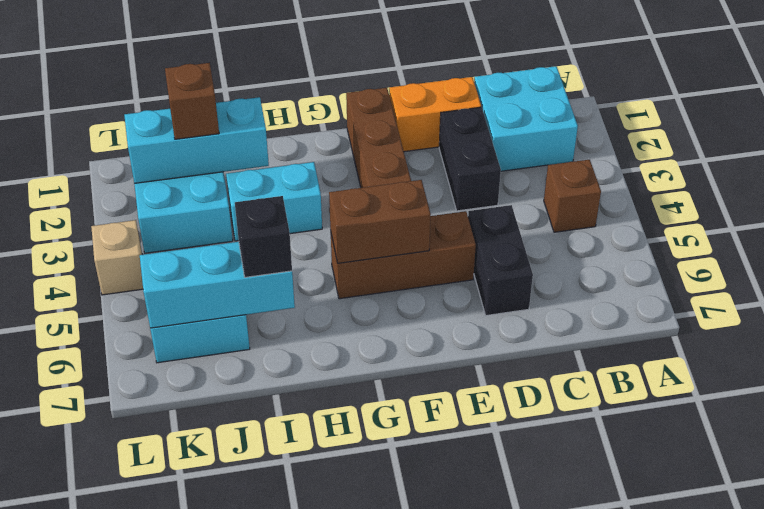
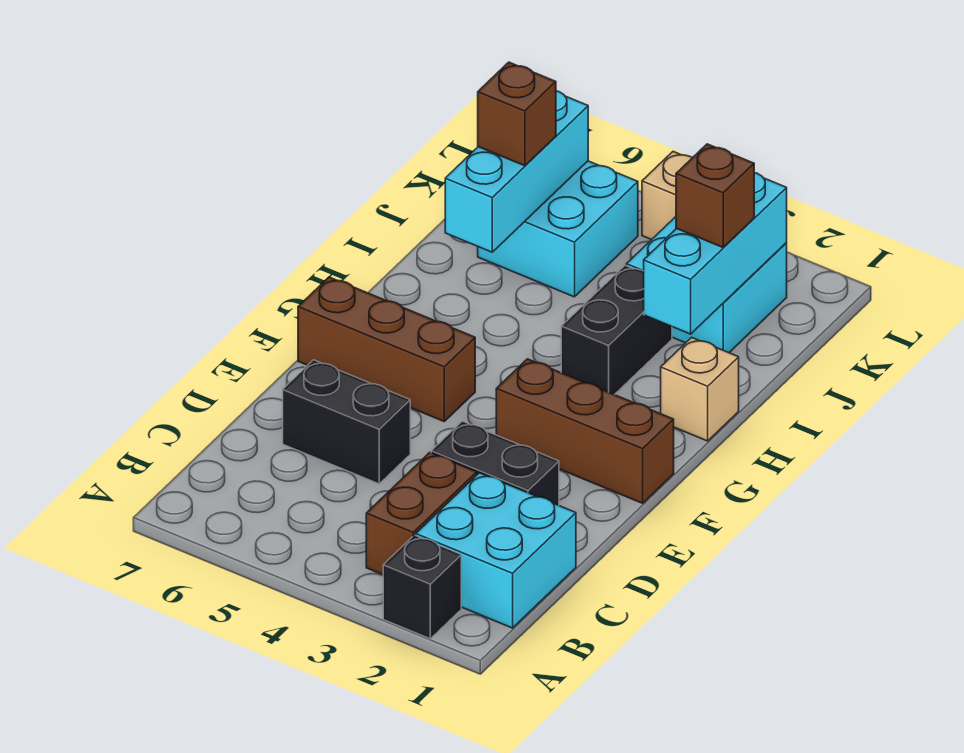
brown 1x1 brick [544,160,601,232] -> brown 1x1 brick moved to [478,62,556,166]
orange 1x2 brick [389,77,481,152] -> none
brown 1x3 brick [331,211,476,299] -> brown 1x3 brick turned to [298,277,475,421]
brown 1x2 brick [329,180,431,263] -> brown 1x2 brick moved to [366,452,477,575]
none -> tan 1x1 brick [661,337,739,441]
cyan 1x2 brick [226,162,322,241] -> black 1x2 brick [561,265,672,395]
black 1x1 brick [235,196,292,277] -> black 1x1 brick moved to [383,535,461,639]

